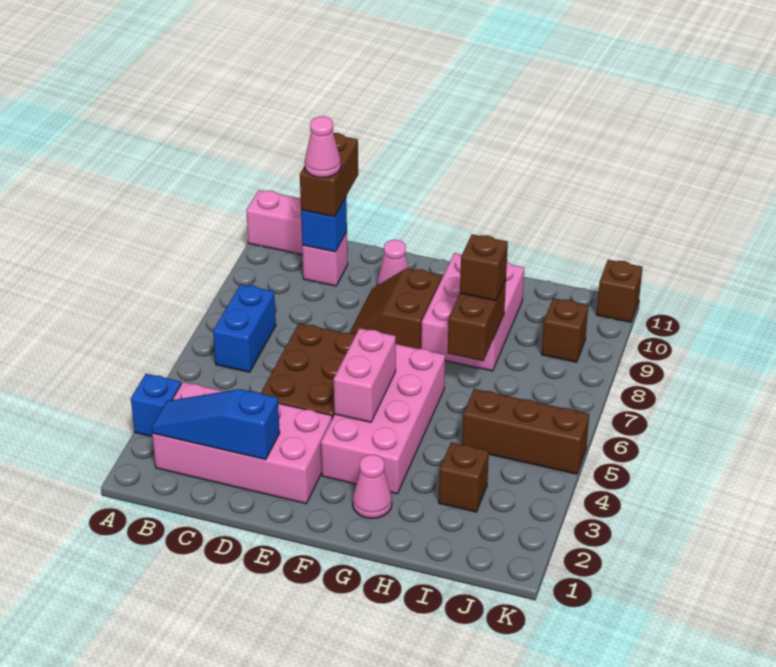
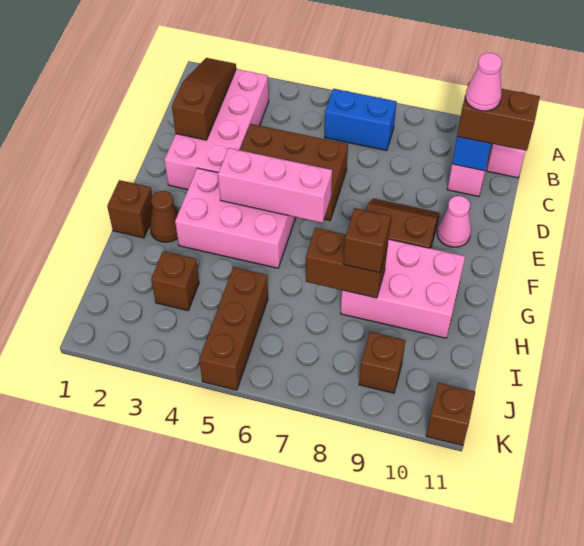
blue 1x1 brick [131,374,181,437] -> none
blue 1x3 slope [151,389,280,460] -> brown 1x3 slope [172,58,236,140]
pink 2x4 brick [321,344,445,494] -> pink 2x3 brick [175,168,296,268]
pink 1x2 brick [334,328,396,422] -> pink 1x3 brick [218,148,332,223]
none -> brown 1x1 brick [107,180,153,238]
pink 1x1 cone [353,455,392,519] -> brown 1x1 cone [150,191,178,242]

